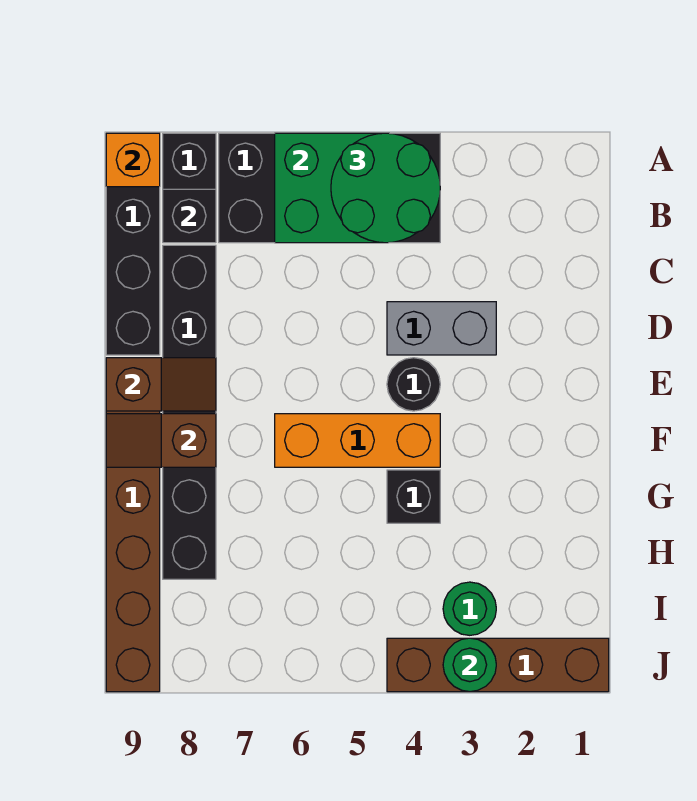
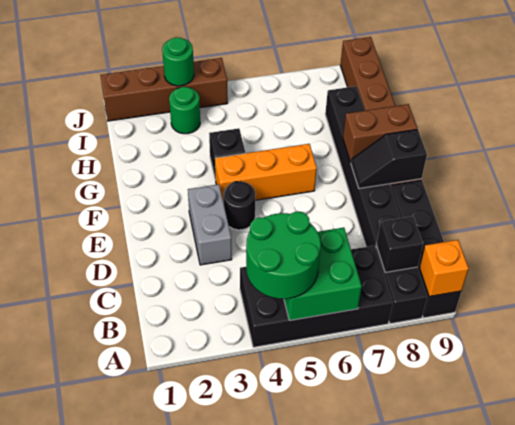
grey 1x2 brick [387,302,496,355] -> grey 1x2 brick turned to [188,184,232,265]
brown 1x2 slope [106,358,216,411] -> black 1x2 slope [351,129,427,188]
brown 1x2 slope [106,414,216,467] -> brown 1x2 brick [343,104,417,162]

